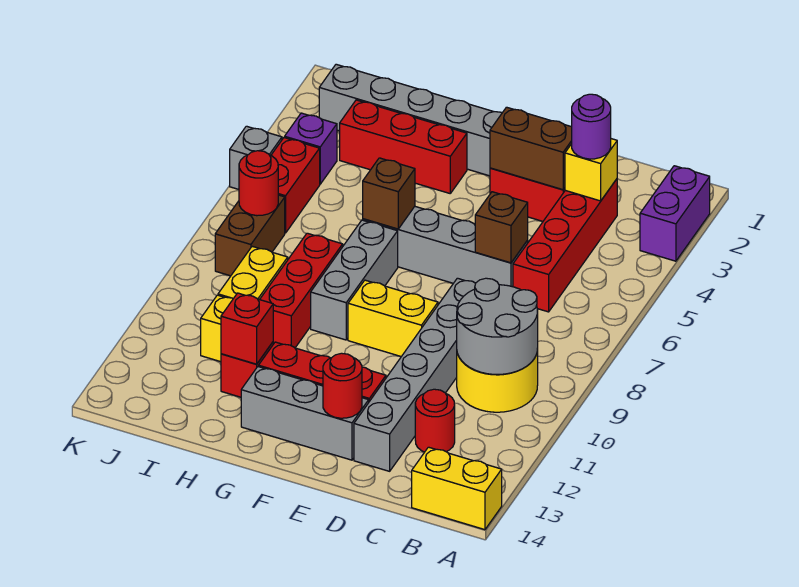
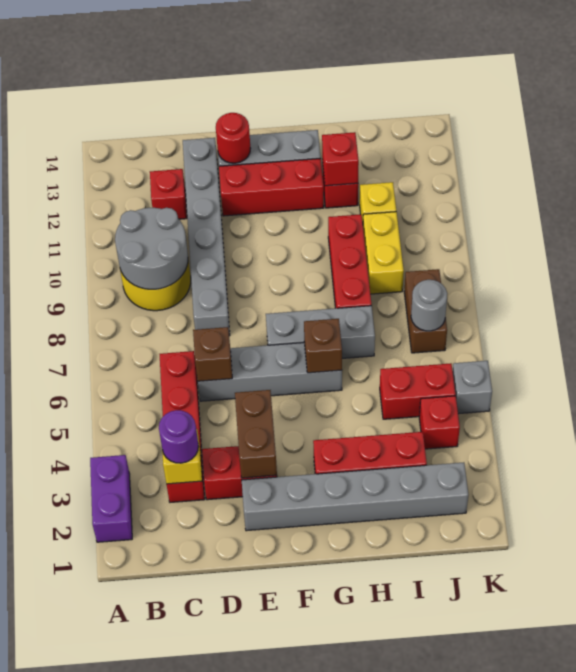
yellow 1x2 brick [412,447,502,530] -> none
red 1x1 round brick [415,389,455,452] -> red 1x1 brick [150,169,187,219]
brown 1x2 brick [490,107,572,190] -> brown 1x2 brick turned to [235,390,277,478]
yellow 1x2 brick [348,280,438,357] -> none
grey 1x3 brick [311,220,398,340] -> grey 1x3 brick turned to [266,306,375,358]
purple 1x1 brick [285,113,337,184] -> red 1x1 brick [419,396,460,449]
red 1x2 brick [271,138,320,233] -> red 1x2 brick turned to [380,363,455,419]
red 1x1 round brick [239,151,278,216] -> grey 1x1 round brick [411,280,447,331]

